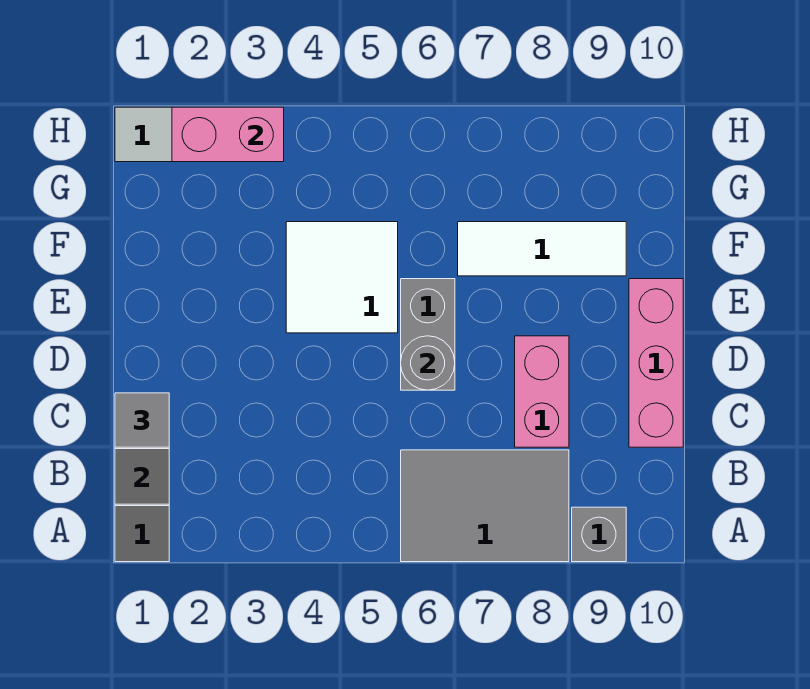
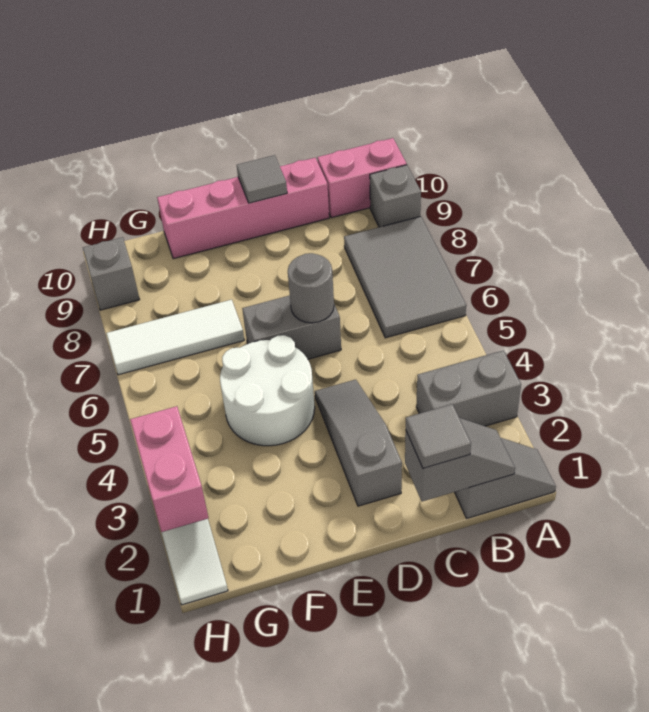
none -> grey 1x2 brick [416,350,521,426]
pink 1x2 brick [515,336,569,447] -> pink 1x2 brick moved to [317,138,407,218]
pink 1x3 brick [629,279,683,447] -> pink 1x4 brick [157,158,329,259]
none -> grey 1x3 slope [315,380,402,506]
none -> grey 1x1 tile [237,155,287,203]
white 2x2 tile [286,222,398,333] -> white 2x2 round brick [220,335,315,446]
white 1x3 tile [458,222,626,276] -> white 1x3 tile turned to [106,300,244,375]
none -> grey 1x1 brick [83,237,140,310]

